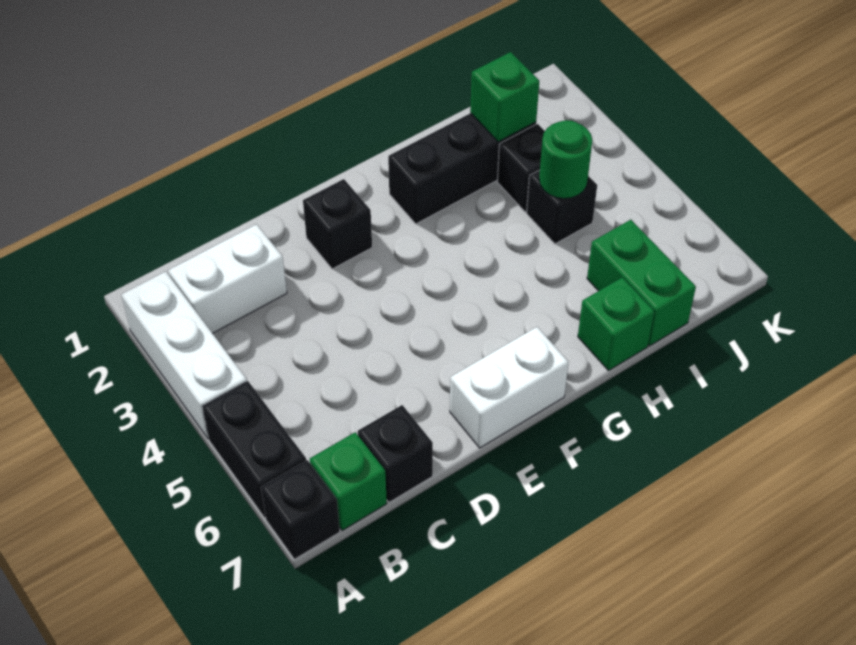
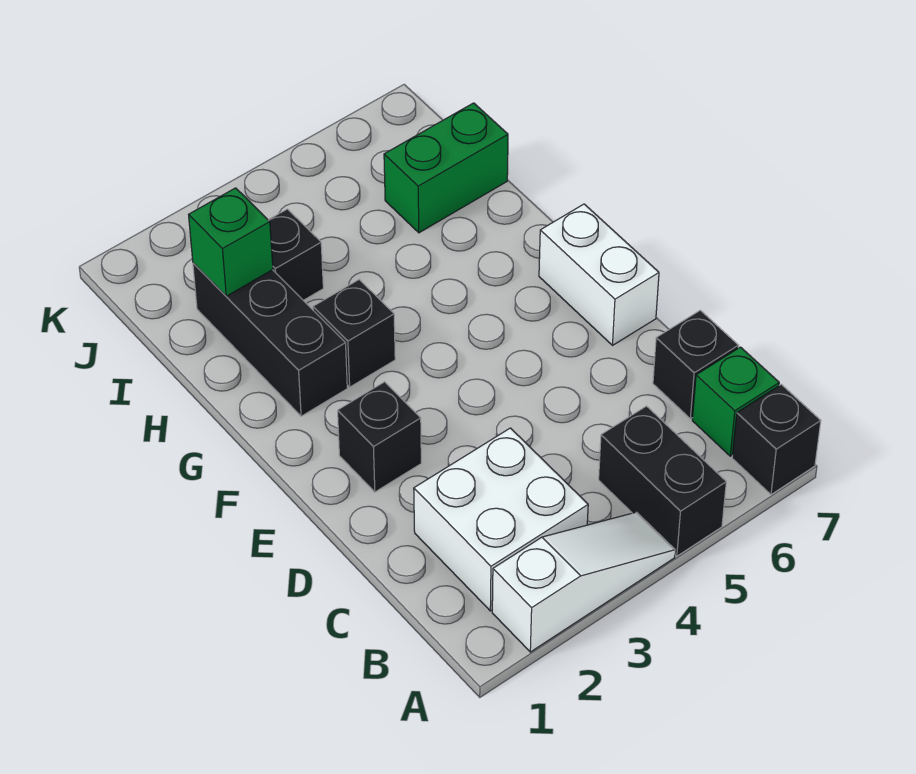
white 1x3 brick [121,271,247,439] -> white 1x3 slope [492,512,675,652]
black 1x2 brick [202,381,306,518] -> black 1x2 brick turned to [599,406,726,556]
white 1x2 brick [168,224,287,333] -> white 2x2 brick [414,428,588,611]
green 1x1 brick [578,277,654,371] -> none
black 1x1 brick [526,170,597,244] -> black 1x1 brick moved to [313,280,395,387]
green 1x1 round brick [539,120,592,199] -> none

